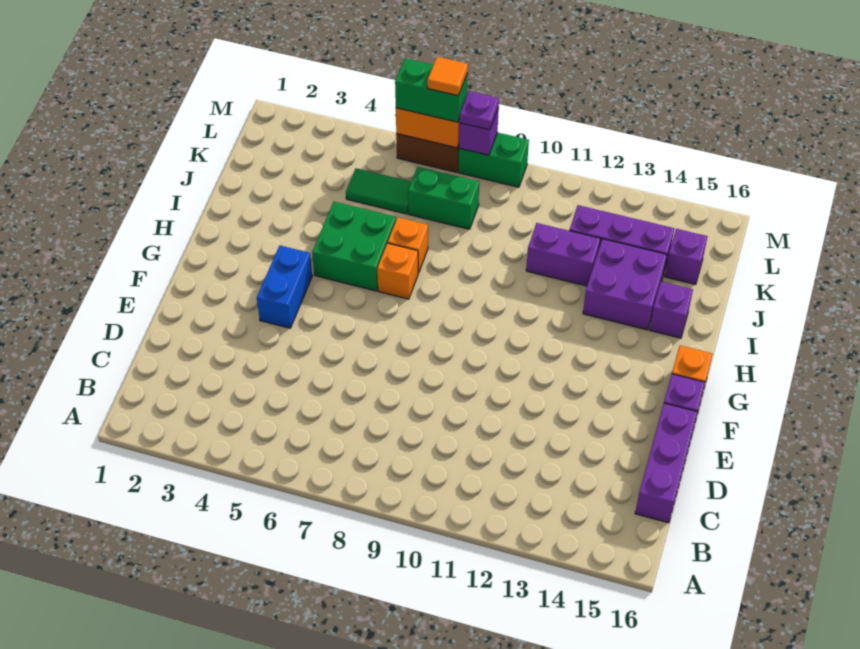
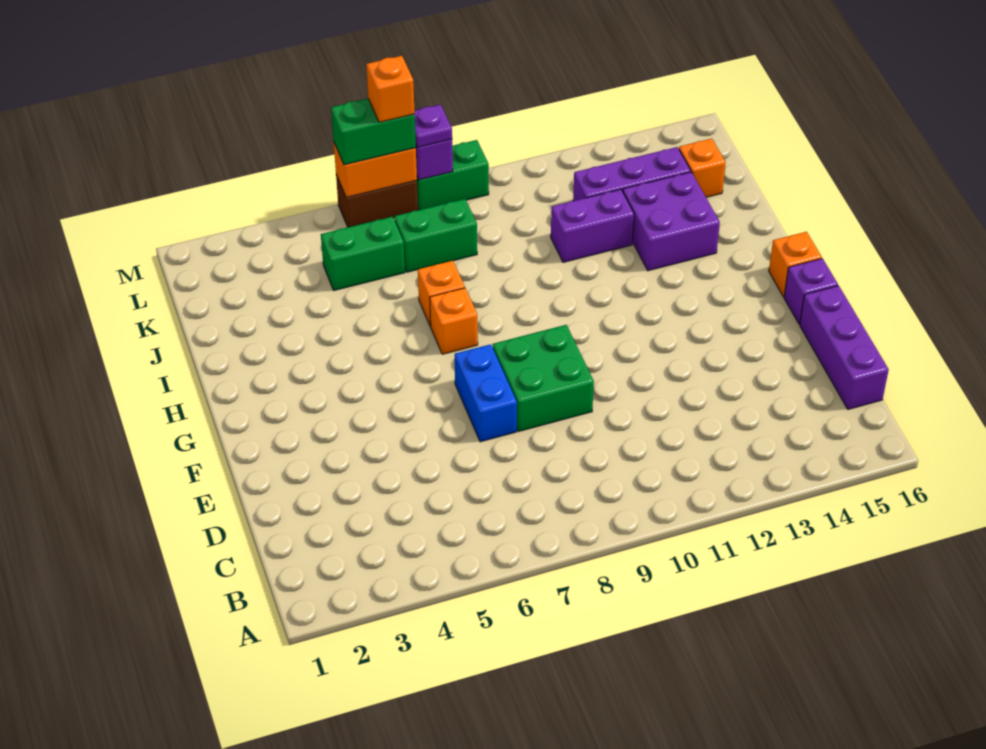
blue 1x2 brick [257,246,312,328] -> blue 1x2 brick moved to [455,344,517,442]
green 2x2 brick [312,202,396,291] -> green 2x2 brick moved to [493,325,594,432]
purple 1x1 brick [649,282,693,338] -> none
green 1x2 tile [346,168,411,214] -> green 1x2 brick [321,217,405,290]
purple 1x1 brick [665,229,708,285] -> orange 1x1 brick [679,139,726,197]
orange 1x1 tile [427,57,468,96] -> orange 1x1 brick [366,56,415,122]

